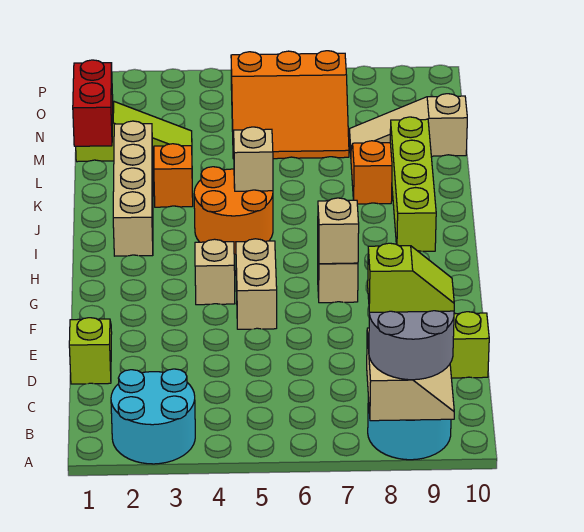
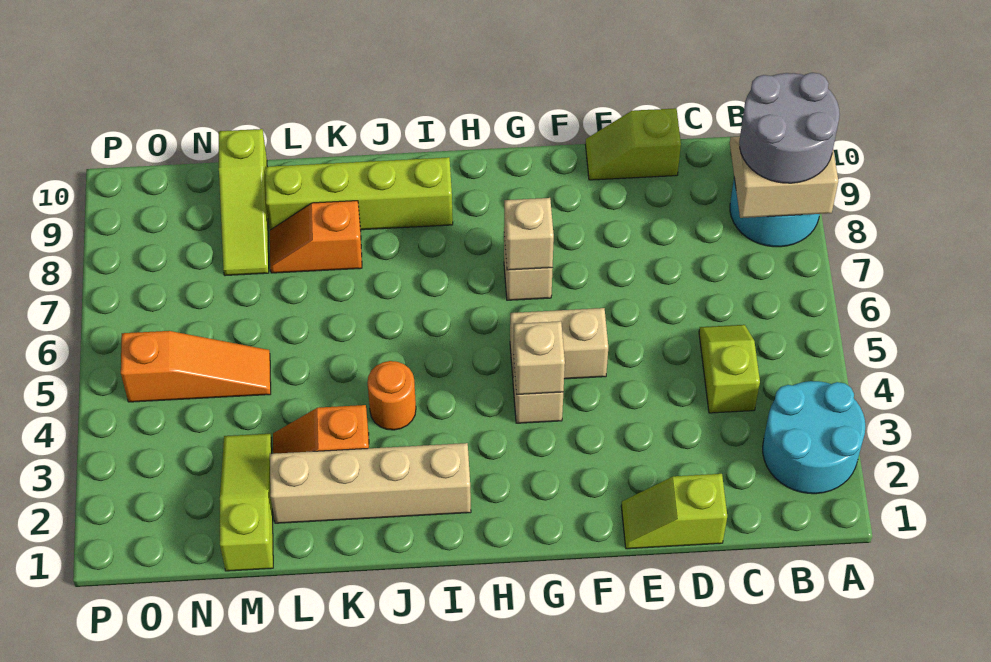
lime 1x2 slope [368,243,454,312] -> lime 1x2 slope moved to [699,325,760,413]
orange 2x2 round brick [194,167,273,254] -> orange 1x1 round brick [367,361,416,430]
tan 1x1 brick [234,127,273,191] -> tan 1x1 brick moved to [513,321,565,395]
red 1x2 brick [73,60,113,146] -> none
orange 3x3 slope [231,51,349,159] -> orange 1x3 slope [121,331,271,402]
tan 1x3 slope [349,94,467,156] -> lime 1x3 slope [219,129,269,276]

